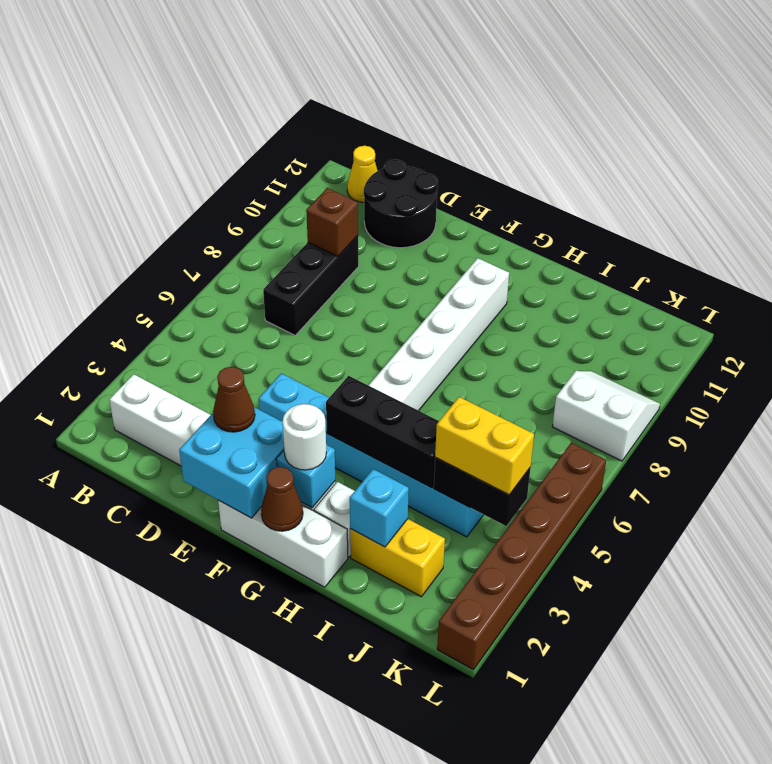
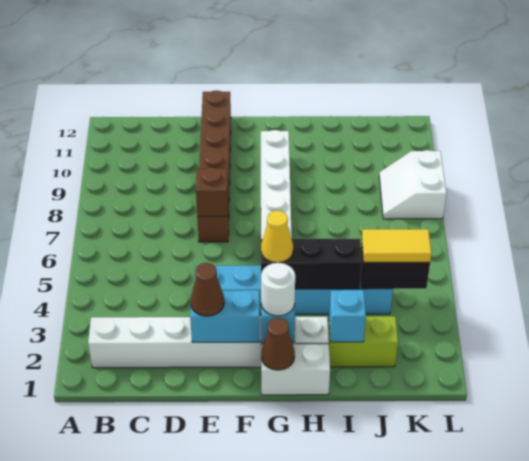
yellow 1x1 cone [347,146,378,202] -> yellow 1x1 cone moved to [261,210,293,263]
black 1x3 brick [263,236,359,335] -> none
brown 1x1 brick [306,188,358,256] -> brown 1x1 brick moved to [196,167,228,216]
black 2x2 round brick [364,159,438,248] -> none
cyan 2x2 brick [179,407,284,518] -> cyan 1x2 brick [190,290,260,342]
white 1x3 brick [218,500,348,587] -> white 1x2 brick [261,343,330,395]
yellow 1x2 brick [350,519,445,597] -> lime 1x2 brick [328,316,398,367]
yellow 1x2 brick [435,397,534,495] -> yellow 1x2 tile [362,229,432,262]
white 2x2 slope [552,371,660,461] -> white 2x2 slope turned to [379,150,446,219]
brown 1x6 brick [437,443,606,670] -> brown 1x6 brick moved to [197,90,231,242]

